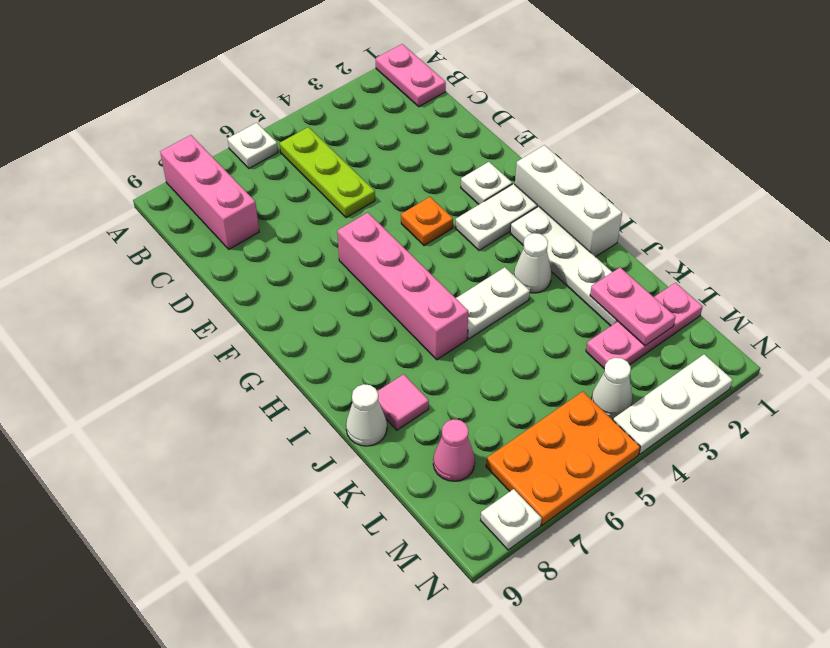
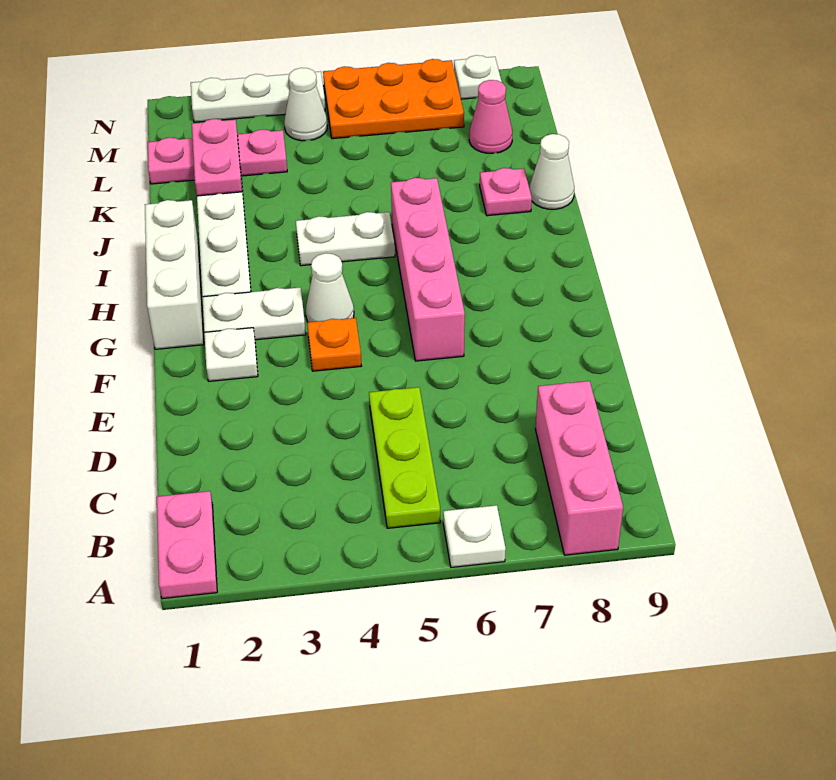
white 1x1 cone [514,233,552,293] -> white 1x1 cone moved to [306,253,354,322]
pink 1x1 tile [377,374,429,430] -> pink 1x1 plate [480,168,532,216]

